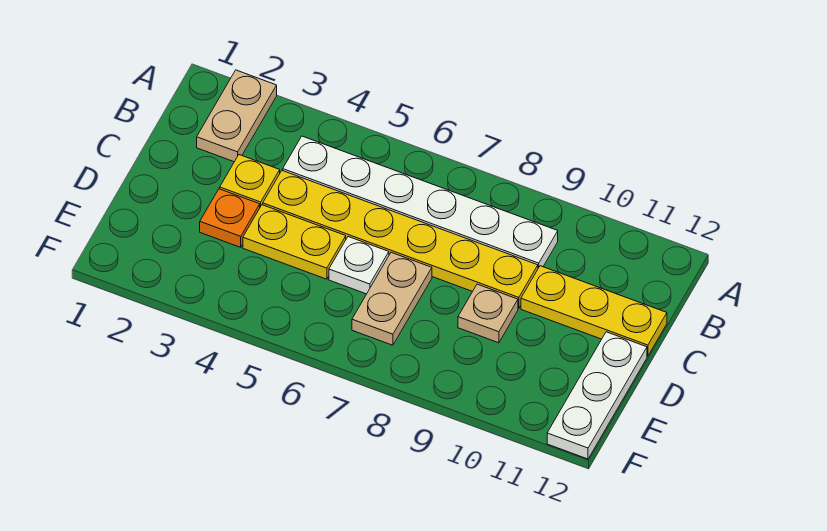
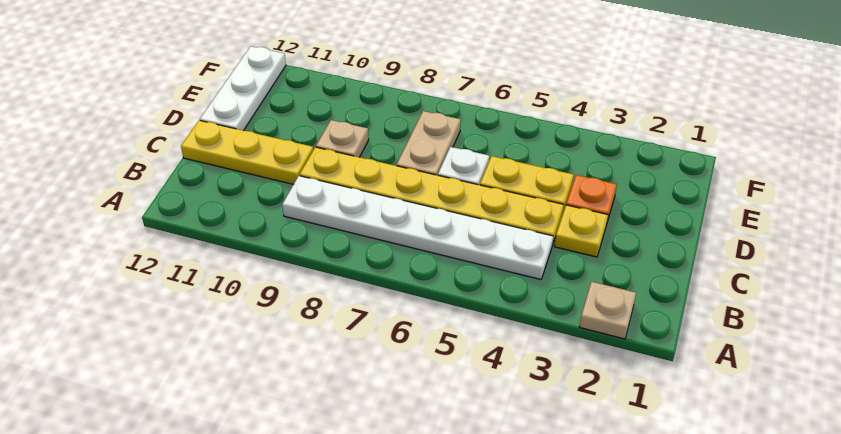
tan 1x2 plate [197,70,277,162] -> tan 1x1 plate [579,282,636,339]

